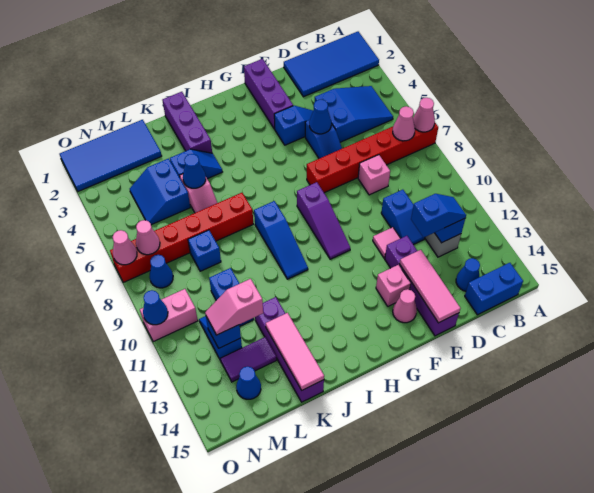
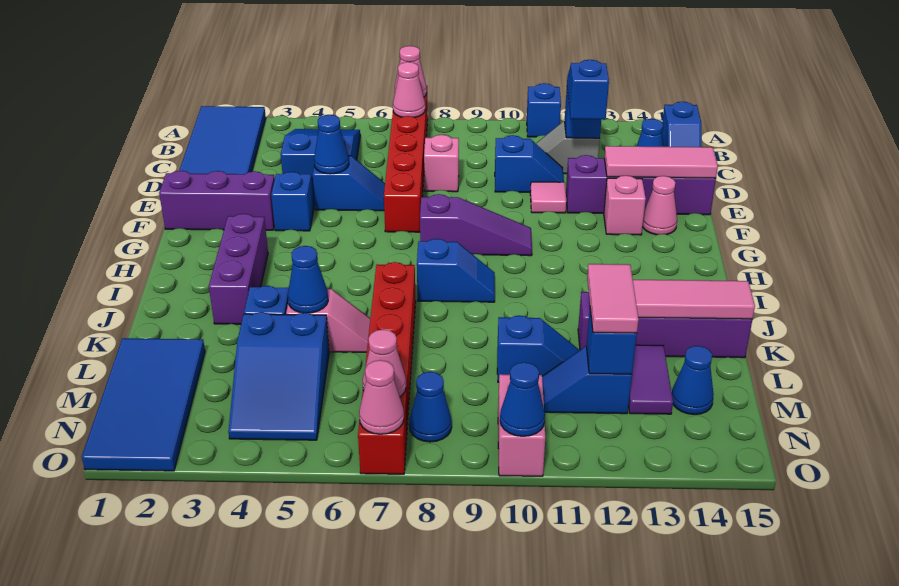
blue 1x2 brick [465,263,523,315] -> blue 1x2 slope [662,102,702,147]
blue 1x3 slope [254,201,308,279] -> blue 1x2 slope [417,239,495,302]
purple 1x3 brick [162,92,212,153] -> purple 1x3 brick turned to [209,214,268,324]
blue 2x2 slope [130,159,190,225] -> blue 2x3 slope [228,312,329,440]
blue 1x1 brick [188,230,221,271] -> blue 1x1 brick moved to [527,83,561,137]
pink 1x2 slope [205,279,263,335] -> pink 1x2 tile [587,264,639,333]

